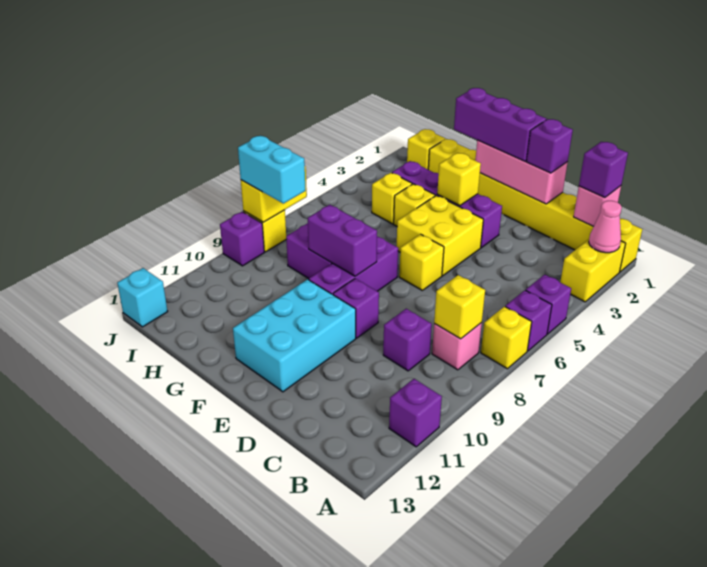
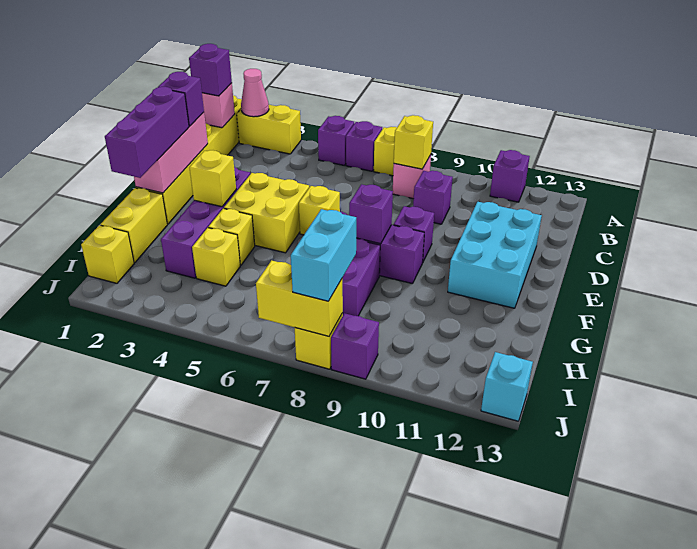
cyan 2x3 brick [233,279,356,392] -> cyan 2x3 brick turned to [448,202,542,308]
purple 1x2 brick [308,205,377,276] -> purple 1x1 brick [349,184,393,244]

